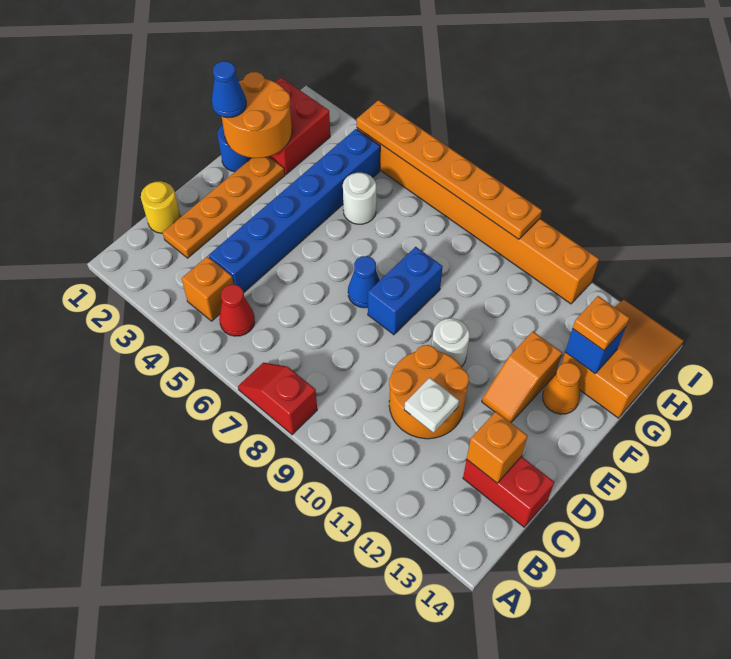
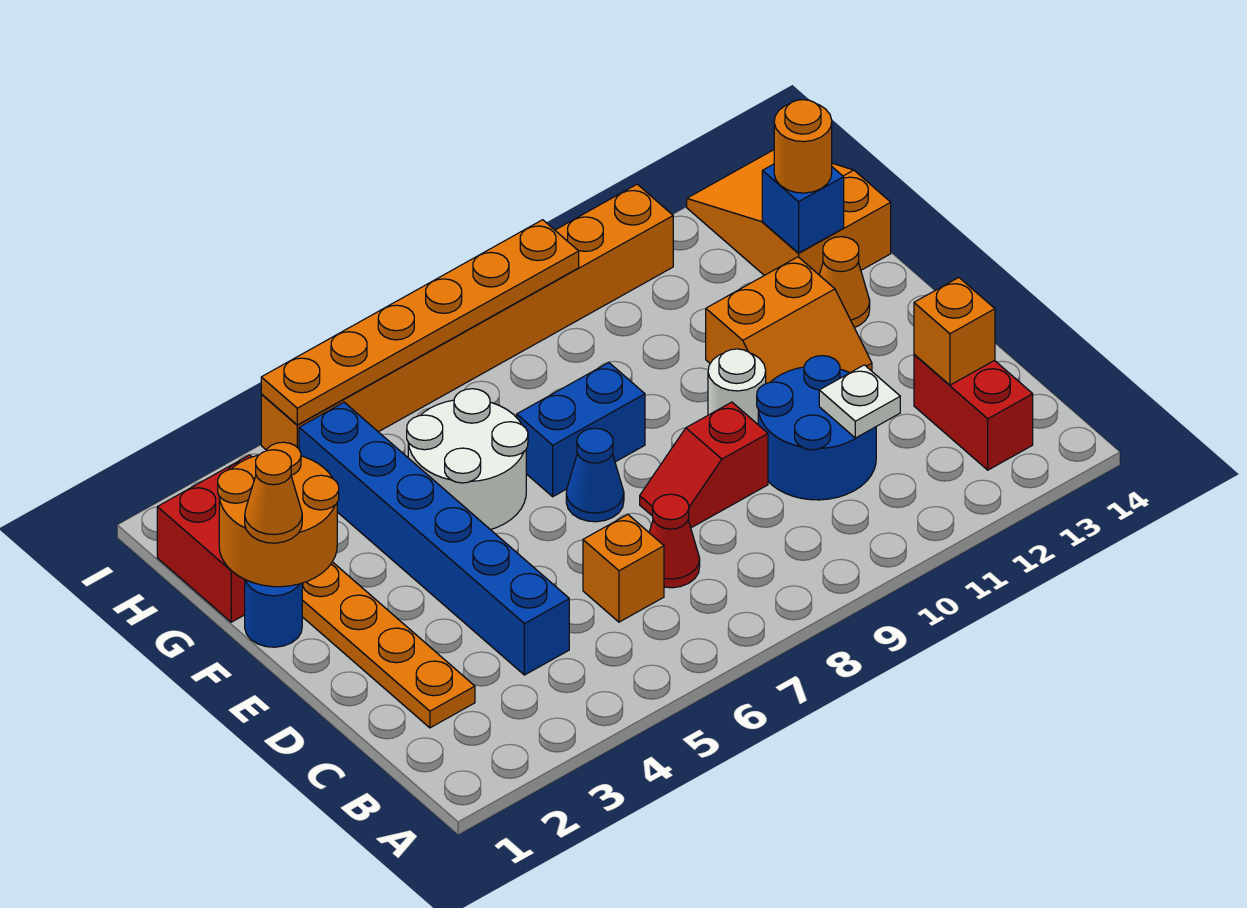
red 1x2 slope [238,363,317,435] -> red 1x2 slope moved to [640,402,768,528]
orange 1x1 brick [182,256,234,321] -> orange 1x1 brick moved to [583,515,664,622]
red 1x1 cone [219,284,255,336] -> red 1x1 cone moved to [649,494,700,588]
yellow 1x1 round brick [141,181,181,233] -> none
orange 2x2 round brick [389,345,469,439] -> blue 2x2 round brick [757,356,876,500]
red 1x2 brick [463,456,554,527] -> red 1x2 brick turned to [914,354,1033,470]
blue 1x2 brick [368,247,443,335] -> blue 1x2 brick turned to [517,363,645,497]
orange 1x2 slope [482,332,562,422] -> orange 2x2 slope [706,257,872,384]
blue 1x1 cone [212,61,246,118] -> orange 1x1 cone [245,450,302,543]
white 1x1 round brick [343,173,376,224] -> white 2x2 round brick [407,389,528,530]
orange 1x1 plate [573,296,629,350] -> orange 1x1 round brick [774,100,832,193]

